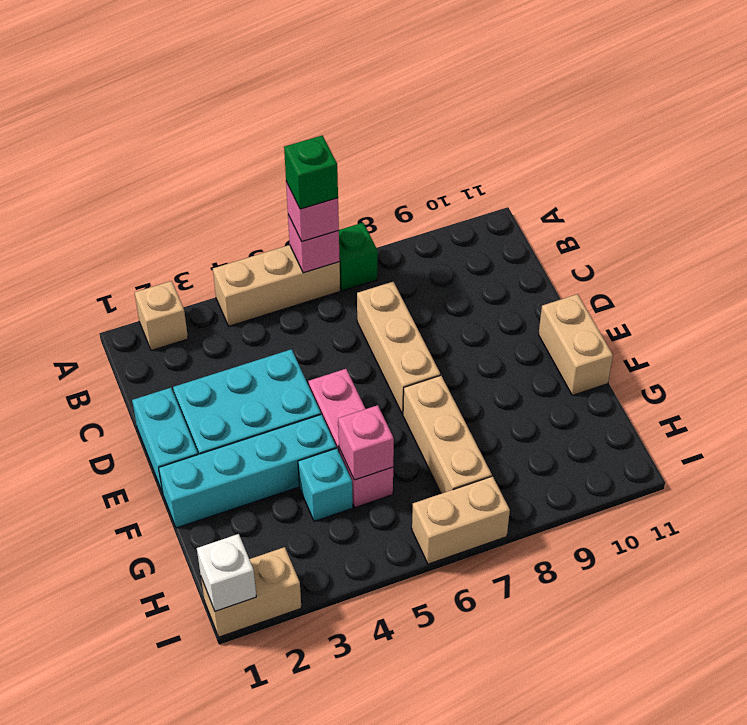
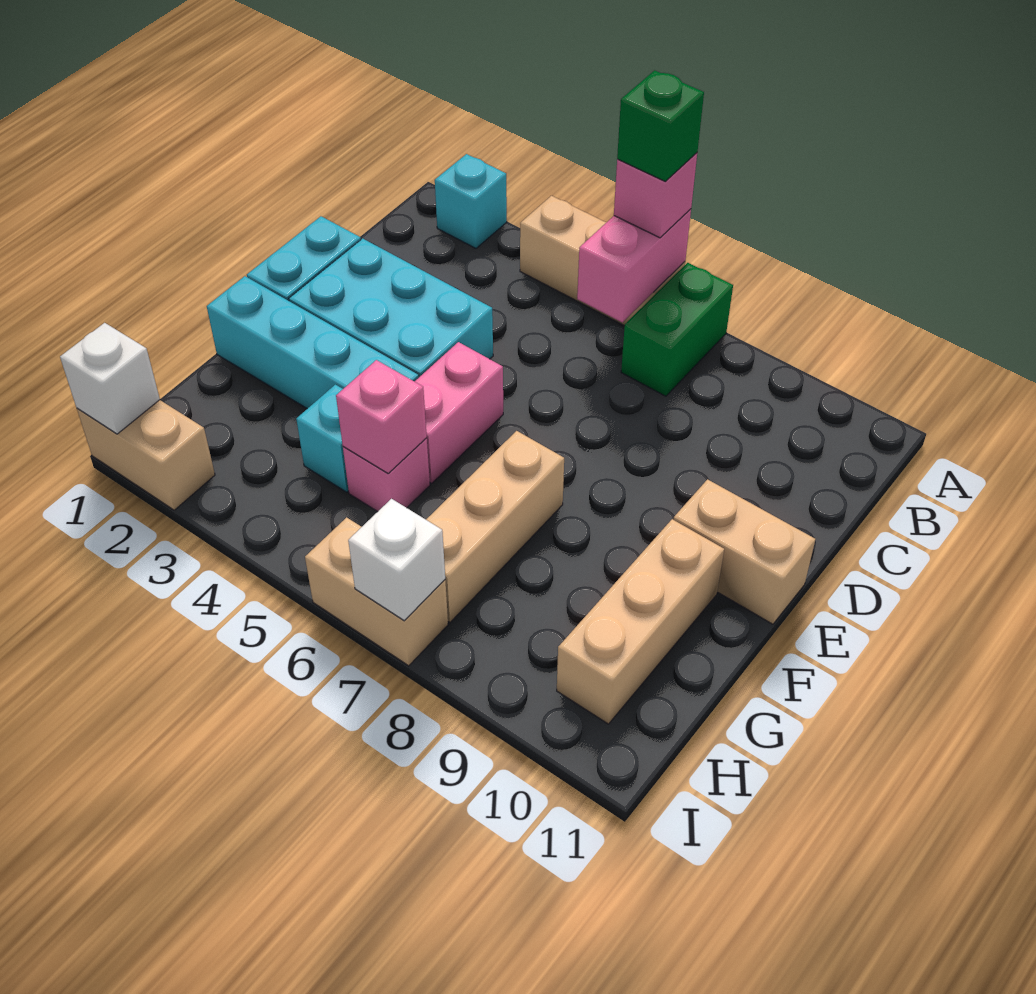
tan 1x1 brick [135,281,188,351] -> cyan 1x1 brick [435,154,507,248]
pink 1x1 brick [288,215,340,273] -> pink 1x2 brick [577,209,691,322]
green 1x1 brick [339,223,378,291] -> green 1x2 brick [621,263,733,396]
tan 1x3 brick [357,282,440,414] -> tan 1x3 brick moved to [557,519,724,724]
tan 1x2 brick [539,294,613,395] -> tan 1x2 brick turned to [673,479,815,624]
none -> white 1x1 brick [348,499,445,621]

